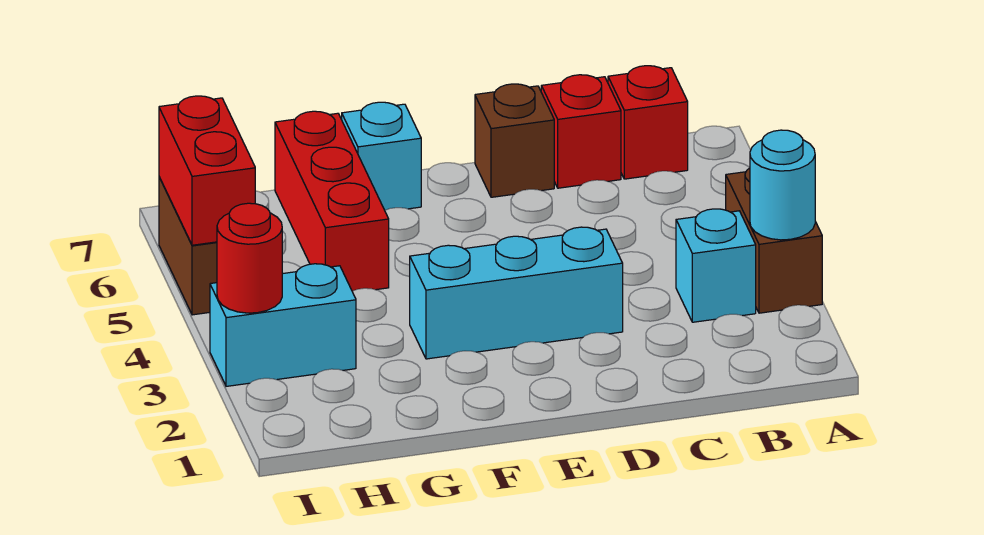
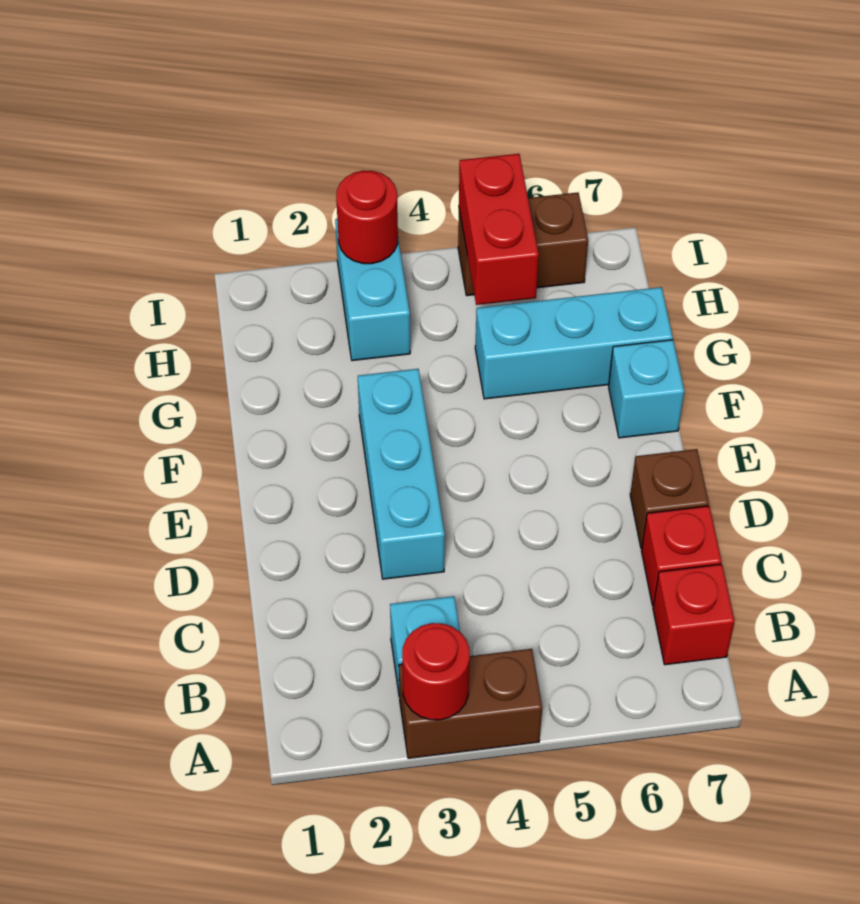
cyan 1x1 round brick [750,130,815,240] -> red 1x1 round brick [402,623,470,720]
red 1x3 brick [275,111,389,291] -> cyan 1x3 brick [475,287,673,399]
red 1x2 brick [159,96,255,245] -> red 1x2 brick turned to [459,154,539,305]

